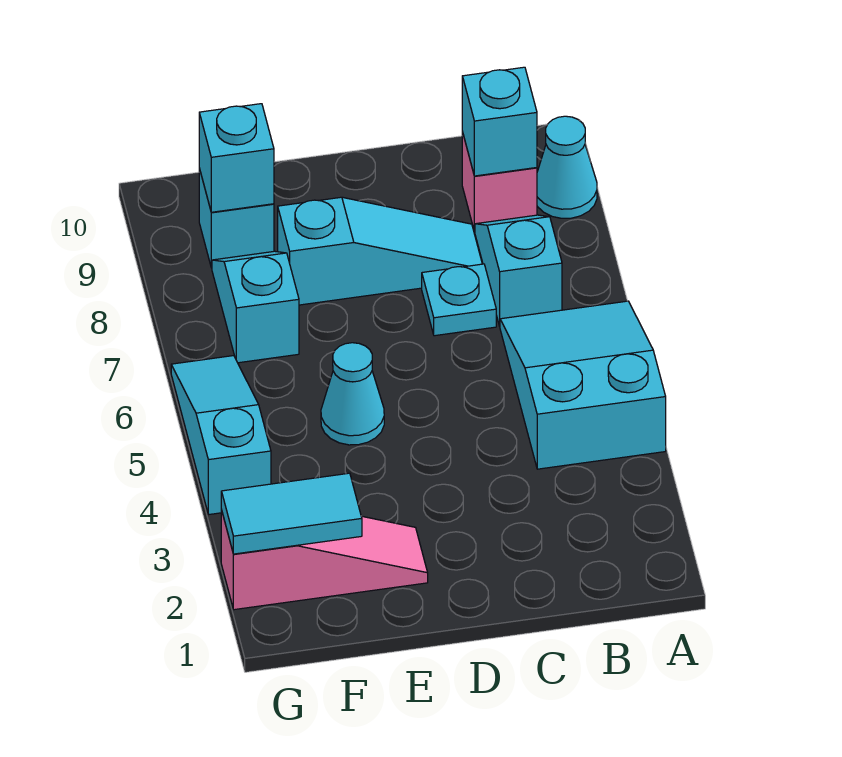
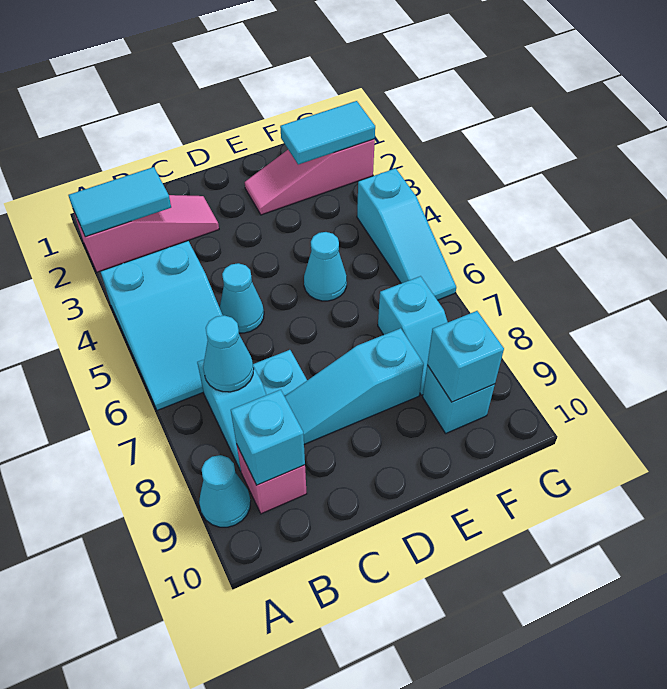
none -> pink 1x3 slope [74,195,219,272]
none -> cyan 1x2 tile [68,167,171,237]
none -> cyan 1x1 cone [203,315,254,392]
none -> cyan 1x1 cone [220,263,264,333]

